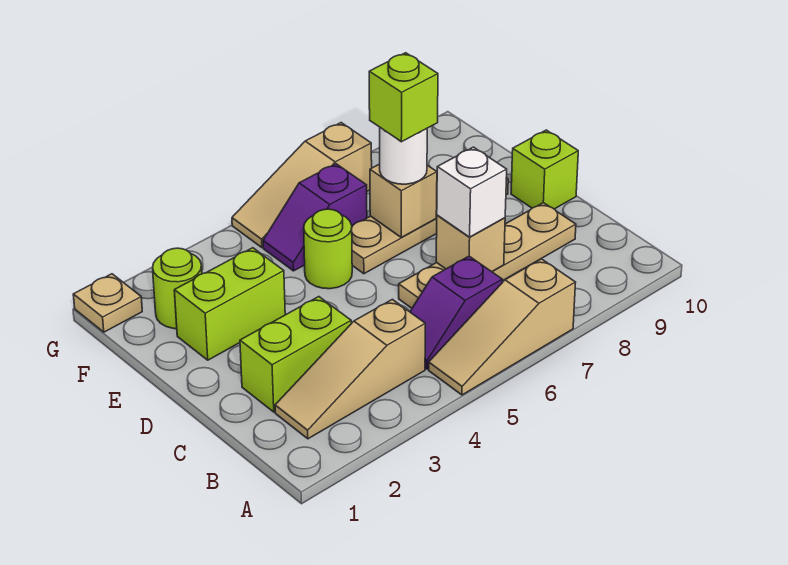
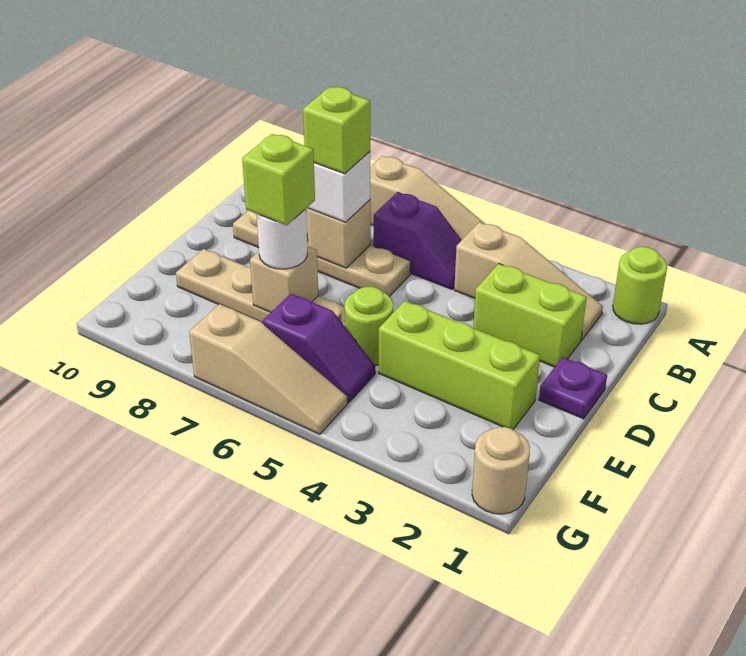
none -> purple 1x1 plate [539,357,607,419]
lime 1x1 brick [511,130,578,209] -> lime 1x1 brick moved to [303,87,370,174]
lime 1x2 brick [174,248,285,360] -> lime 1x3 brick [379,301,540,429]
lime 1x1 round brick [153,248,202,329] -> lime 1x1 round brick moved to [613,247,667,324]
tan 1x1 plate [73,274,142,332] -> tan 1x1 round brick [472,427,530,514]

